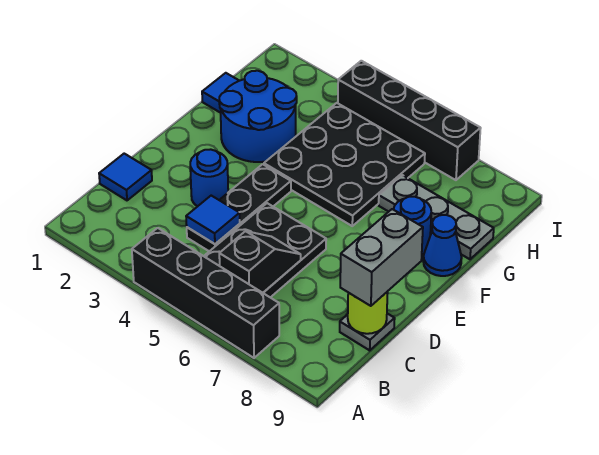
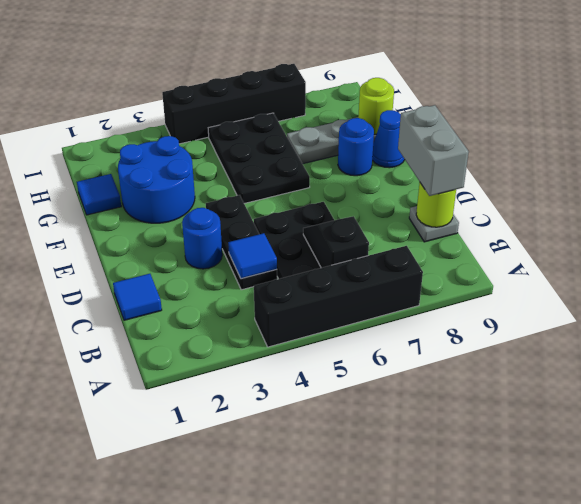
black 3x3 plate [264,103,425,226] -> black 2x3 plate [208,113,310,203]
none -> lime 1x1 round brick [358,78,394,135]

